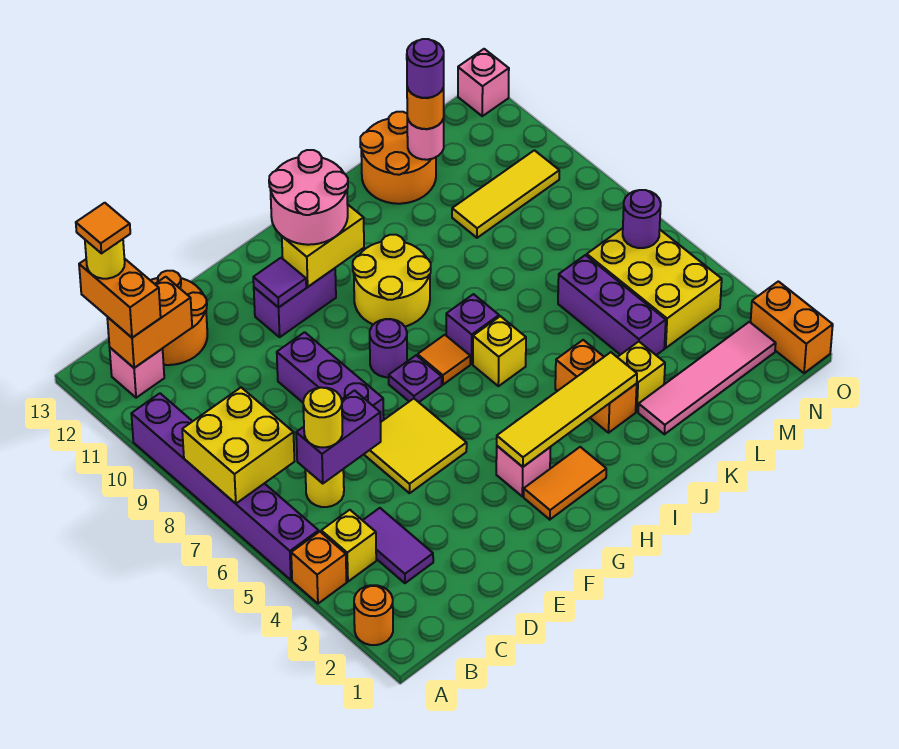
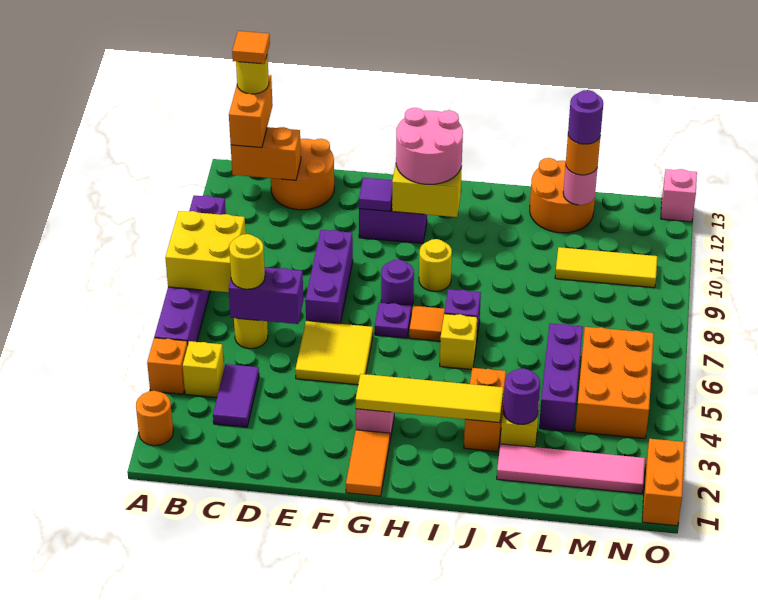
pink 1x1 brick [110,348,164,398] -> none
orange 1x2 tile [524,447,606,520] -> orange 1x2 tile turned to [346,430,390,496]
yellow 2x2 round brick [353,235,431,326] -> yellow 1x1 round brick [419,239,452,291]
yellow 2x3 brick [587,228,722,348] -> orange 2x3 brick [575,327,654,439]
purple 1x1 round brick [623,190,661,248] -> purple 1x1 round brick moved to [503,368,540,424]

